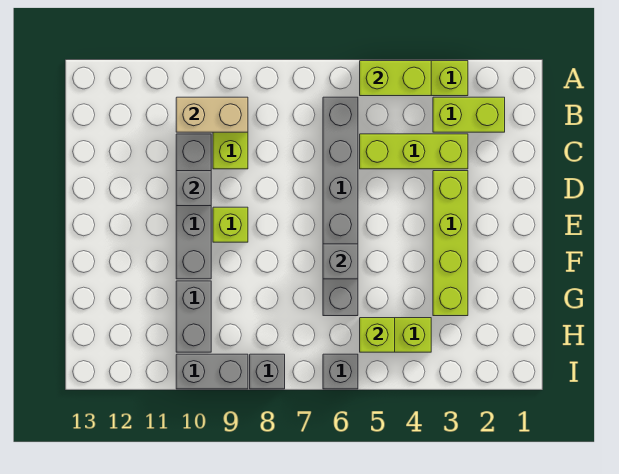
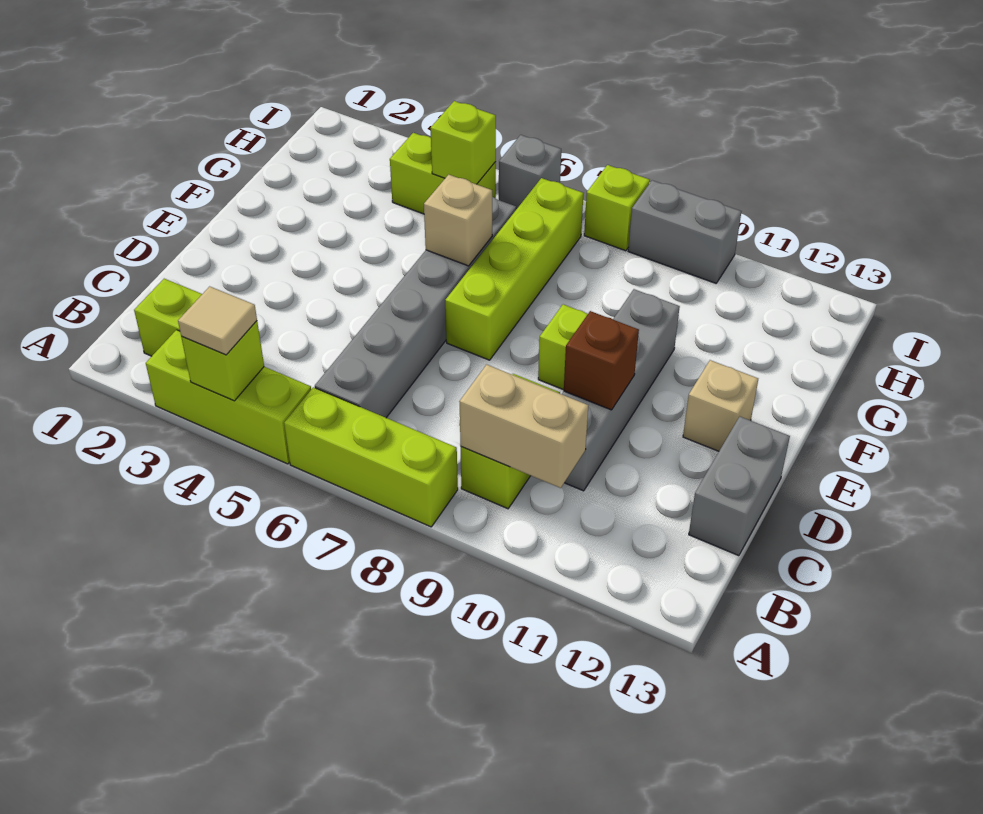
lime 1x2 brick [360,61,431,96] -> lime 1x1 brick [181,321,264,401]
none -> tan 1x1 tile [178,286,257,355]
lime 1x3 brick [360,134,468,169] -> lime 1x3 brick moved to [284,387,458,527]
lime 1x4 brick [433,171,468,316] -> lime 1x4 brick moved to [445,178,583,360]
grey 1x1 brick [176,171,211,206] -> brown 1x1 brick [564,311,639,410]
none -> tan 1x1 brick [683,360,758,451]
grey 1x1 brick [323,244,358,279] -> tan 1x1 brick [424,175,492,266]
grey 1x2 brick [176,281,211,352] -> grey 1x2 brick moved to [689,417,790,556]
grey 1x1 brick [250,354,285,389] -> lime 1x1 brick [584,165,650,251]

